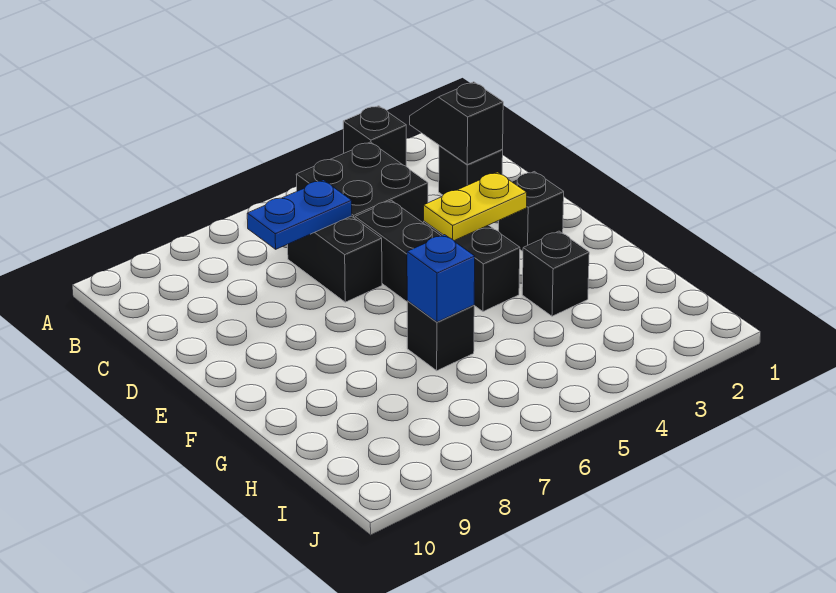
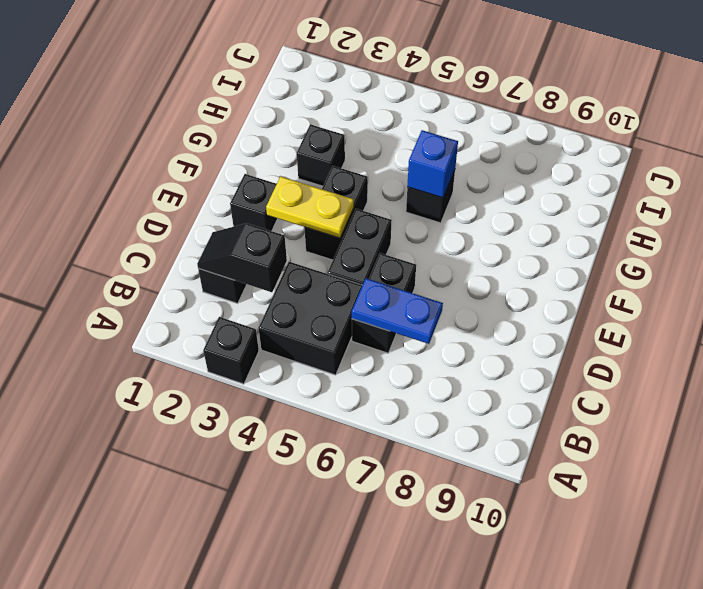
black 1x2 slope [410,82,503,165] -> black 1x2 slope turned to [197,223,287,292]

